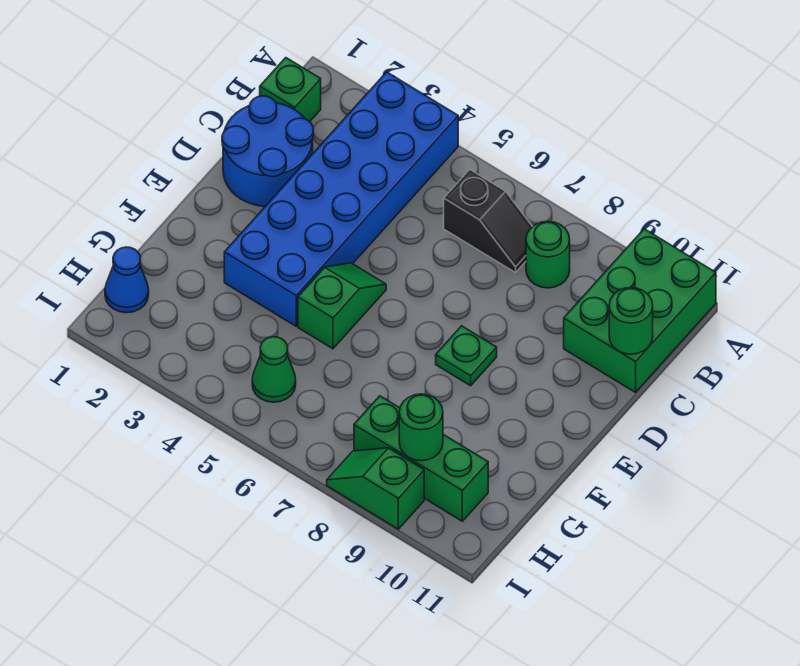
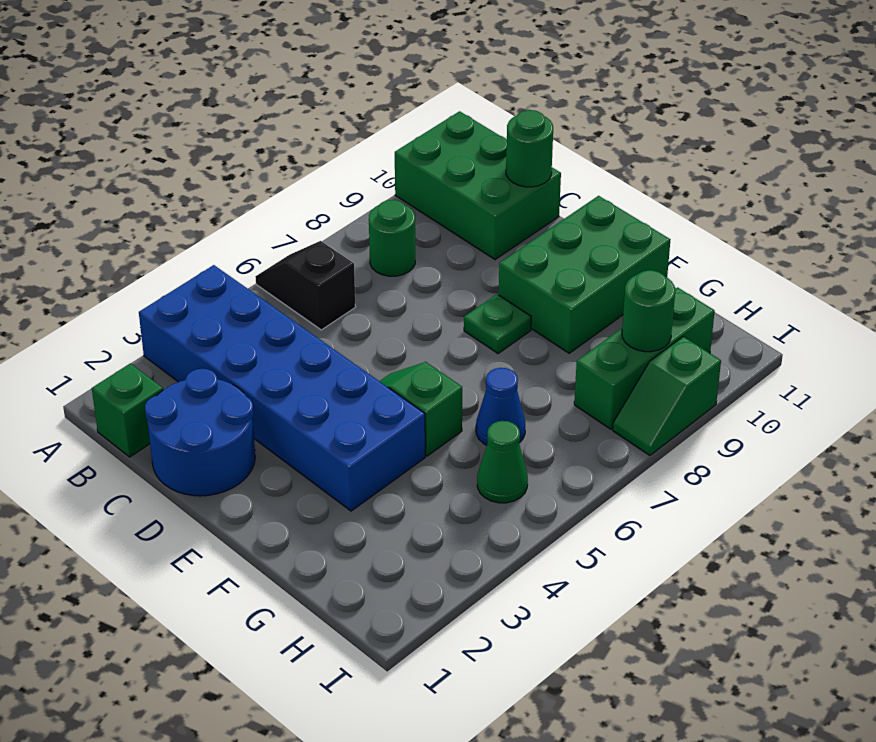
black 1x2 slope [444,170,533,273] -> black 1x2 slope turned to [255,241,355,330]
none -> green 2x3 brick [499,196,670,353]
blue 1x1 cone [105,247,149,313] -> blue 1x1 cone moved to [476,368,525,445]

